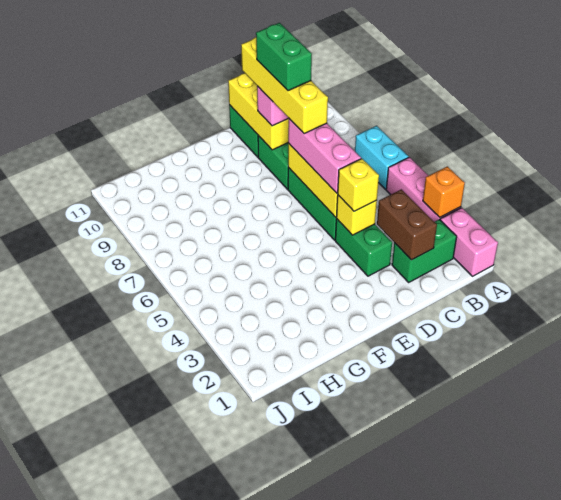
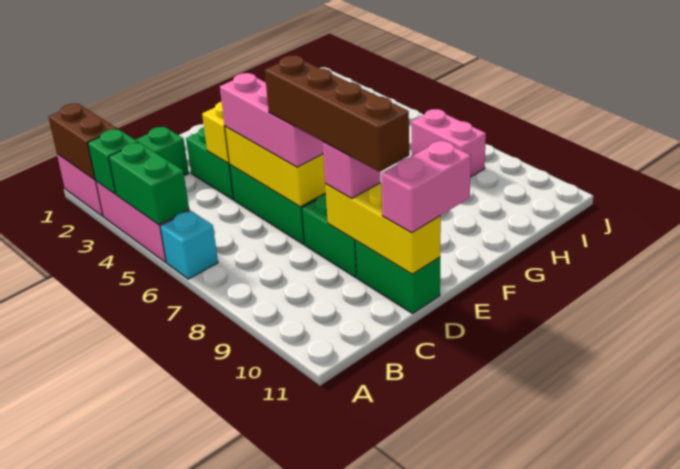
orange 1x1 brick [423,166,465,217] -> green 1x1 brick [88,129,138,194]
cyan 1x2 brick [355,126,409,189] -> cyan 1x1 brick [160,210,218,279]
brown 1x2 brick [377,189,437,260] -> brown 1x2 brick moved to [49,104,117,180]
yellow 1x1 brick [338,159,379,211] -> none
yellow 1x4 brick [241,37,328,134] -> brown 1x4 brick [265,55,409,172]
green 1x2 brick [256,23,312,91] -> green 1x2 brick moved to [109,143,189,225]
none -> pink 1x2 brick [381,140,471,233]
none -> pink 1x2 brick [411,109,486,177]

